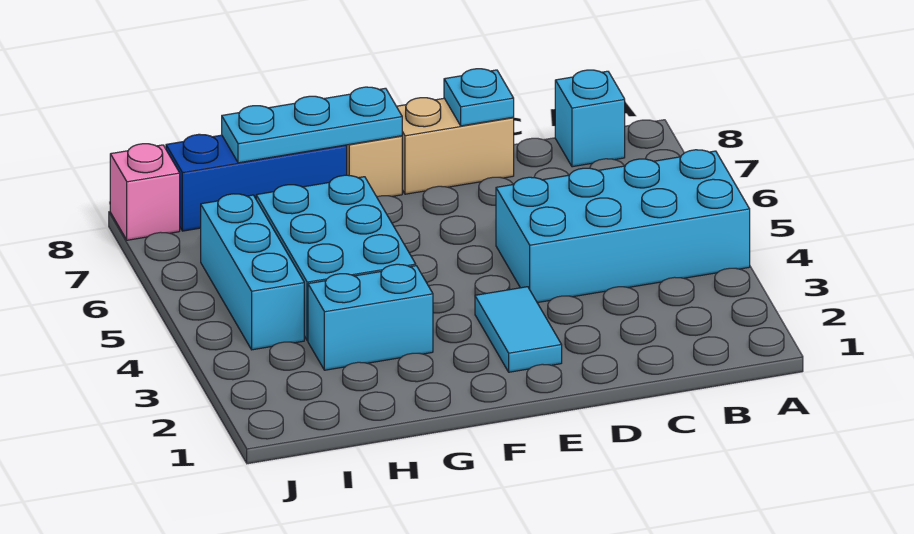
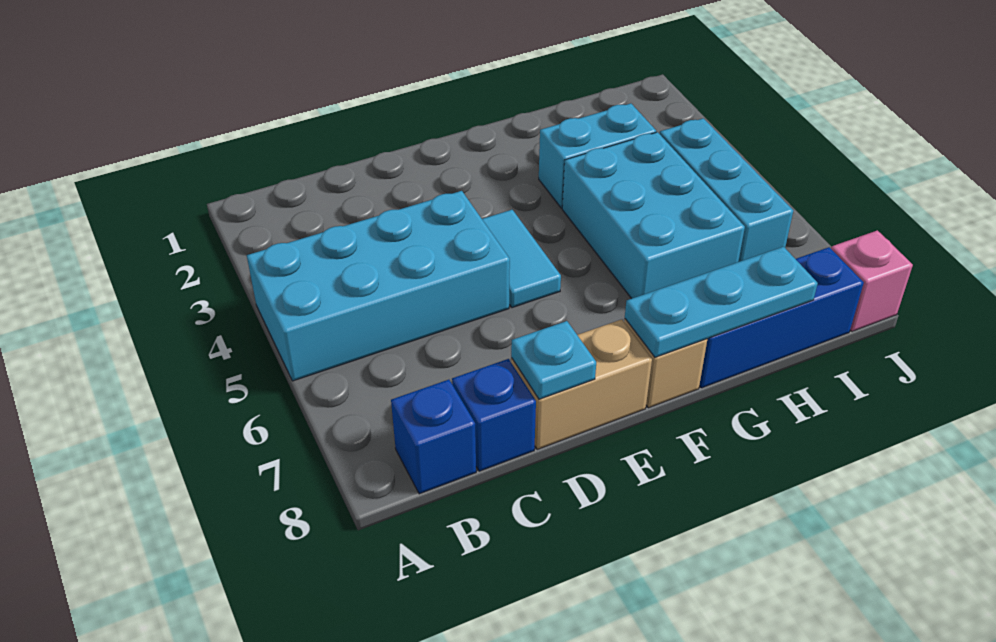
cyan 1x1 brick [555,70,625,167] -> blue 1x1 brick [391,380,476,494]
none -> blue 1x1 brick [452,359,536,471]
cyan 1x2 tile [475,287,562,372] -> cyan 1x2 tile moved to [482,210,561,308]

